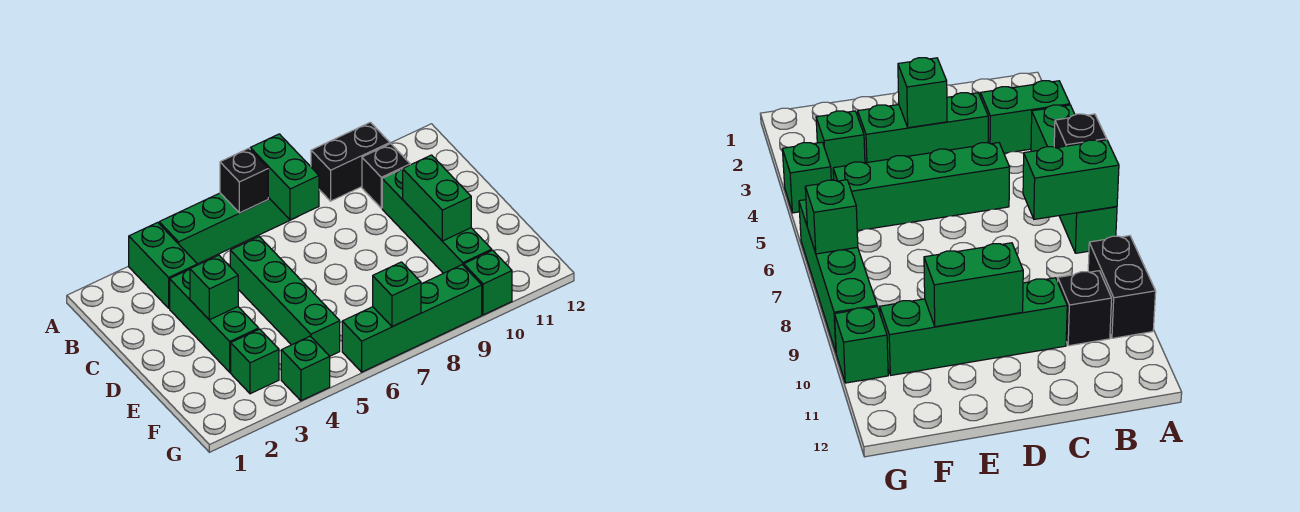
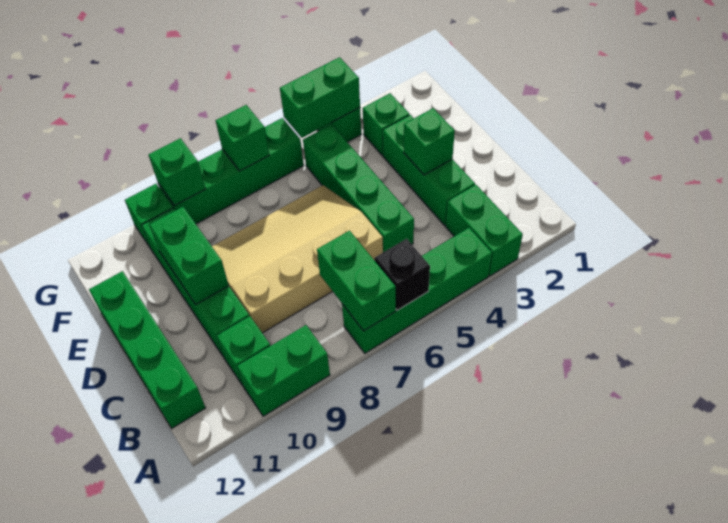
black 1x2 brick [311,122,390,201] -> green 1x2 brick [237,325,330,416]
black 1x1 brick [362,144,410,208] -> green 1x1 brick [217,316,270,386]
none -> green 1x4 brick [89,271,206,428]
none -> tan 3x4 slope [212,185,383,333]
none -> green 1x2 brick [280,57,360,138]
none -> green 1x1 brick [149,138,206,206]

